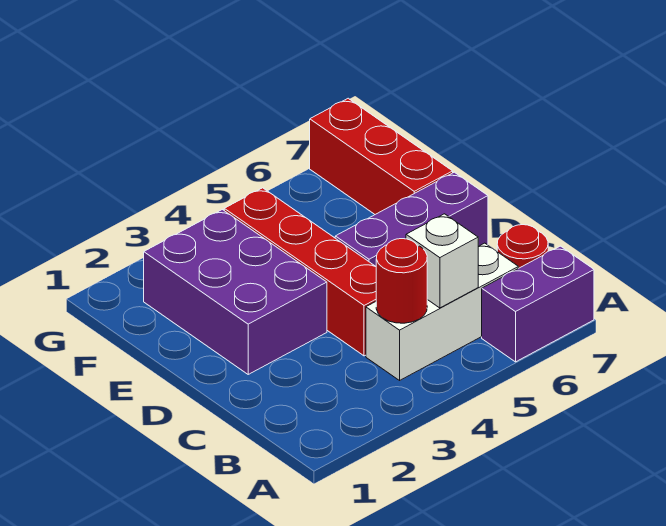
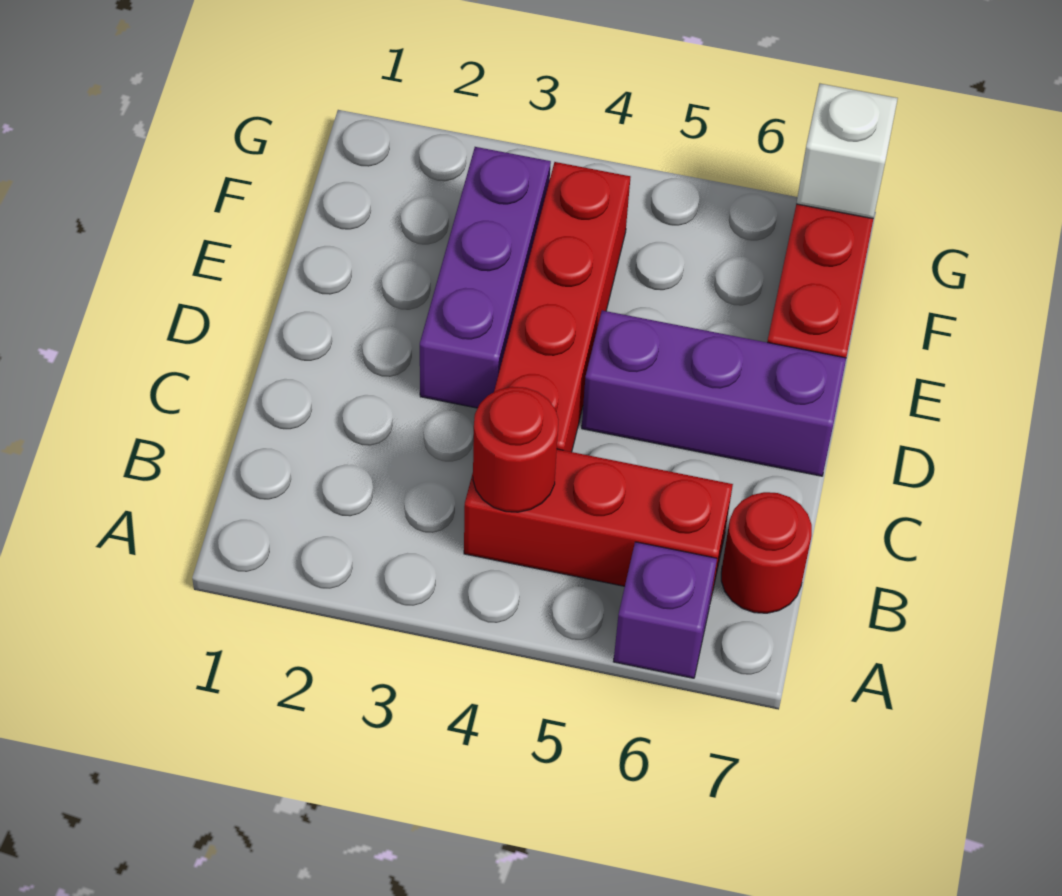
purple 1x2 brick [482,246,594,362] -> purple 1x1 brick [613,542,717,678]
white 1x3 brick [366,243,518,380] -> red 1x3 brick [464,449,733,597]
white 1x1 brick [406,214,479,308] -> white 1x1 brick moved to [796,84,898,219]
purple 2x3 brick [144,210,327,374] -> purple 1x3 brick [420,147,551,408]

